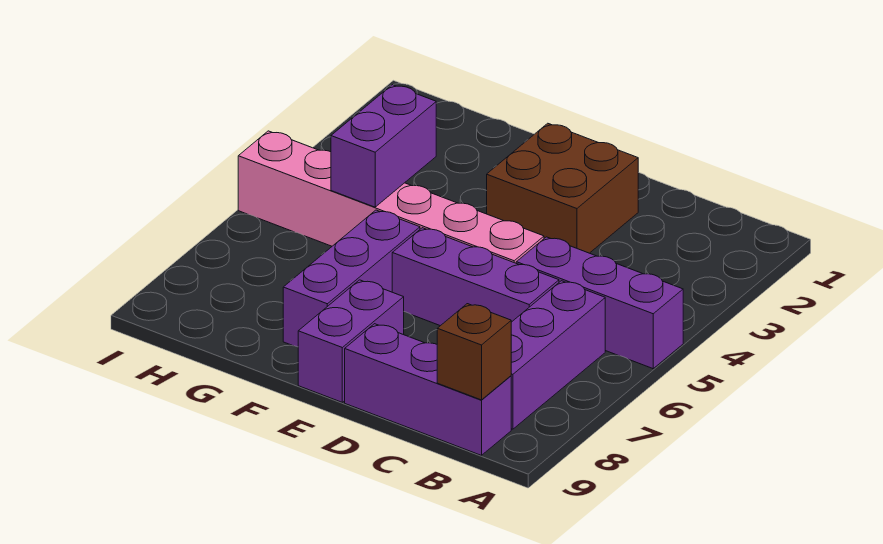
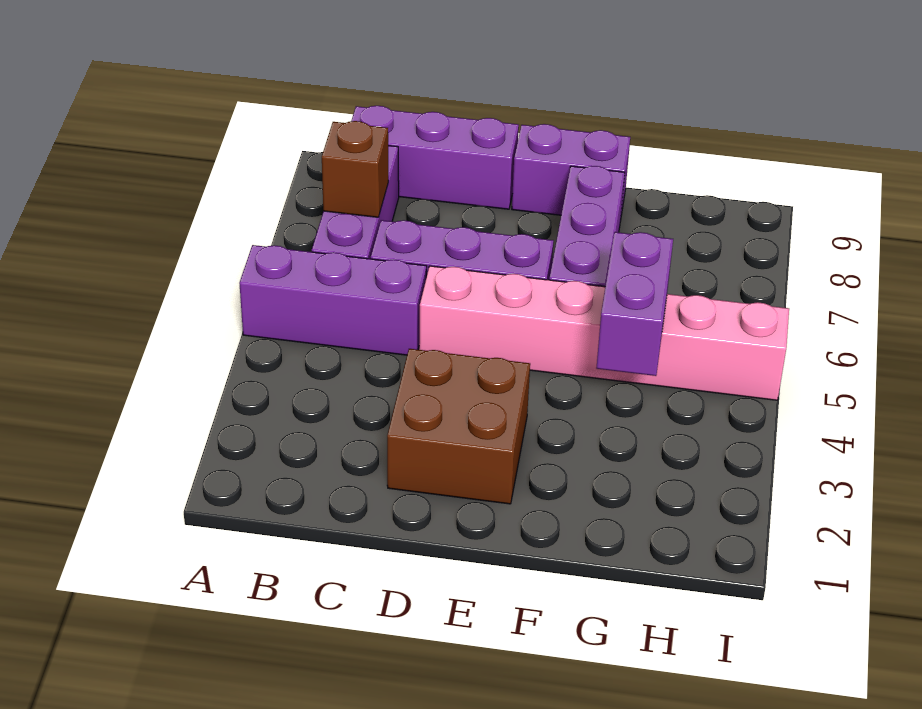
brown 1x1 brick [437,304,511,400] -> brown 1x1 brick moved to [322,121,388,217]
purple 1x2 brick [298,280,404,402] -> purple 1x2 brick turned to [512,124,630,215]

